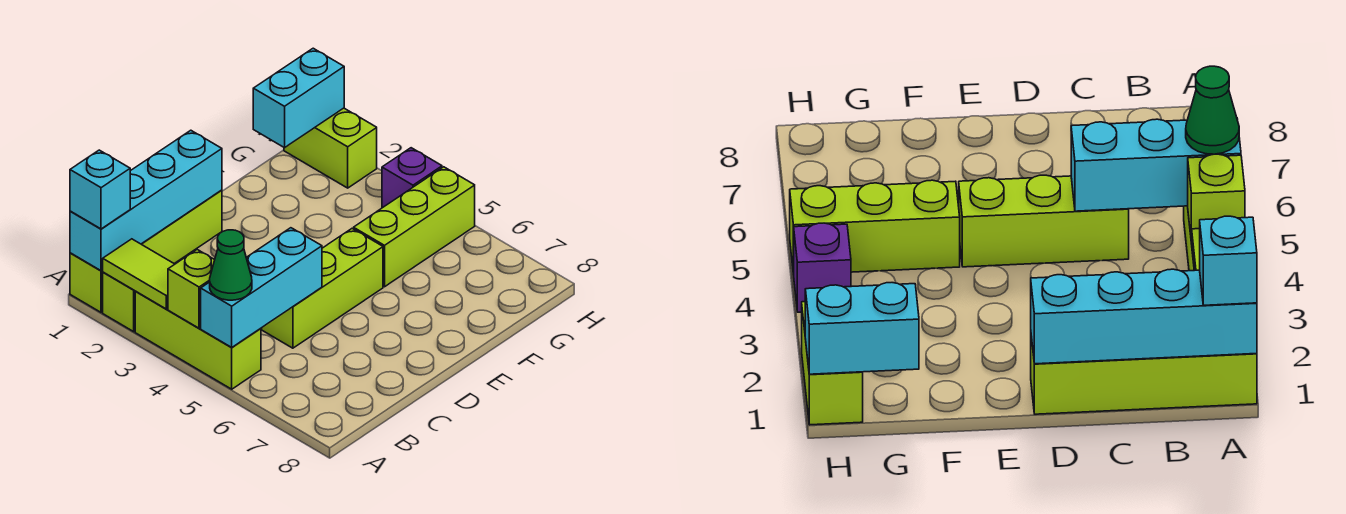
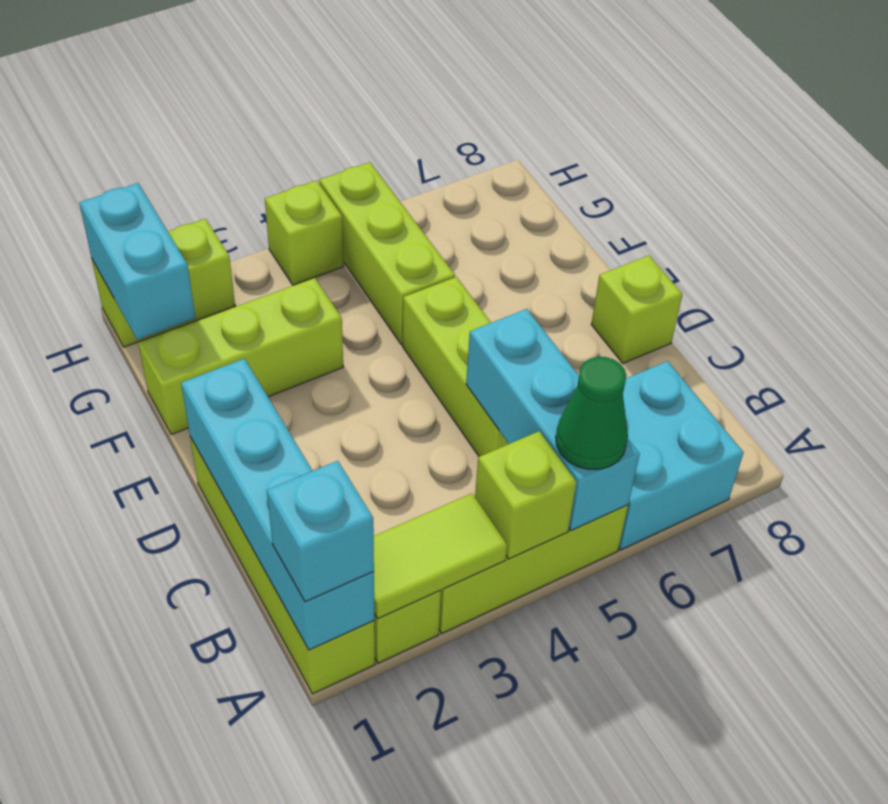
none -> cyan 2x2 brick [619,361,744,550]
none -> lime 1x1 brick [591,256,683,363]
none -> lime 1x3 brick [138,278,343,435]
purple 1x1 brick [382,148,442,208] -> lime 1x1 brick [265,181,344,285]

